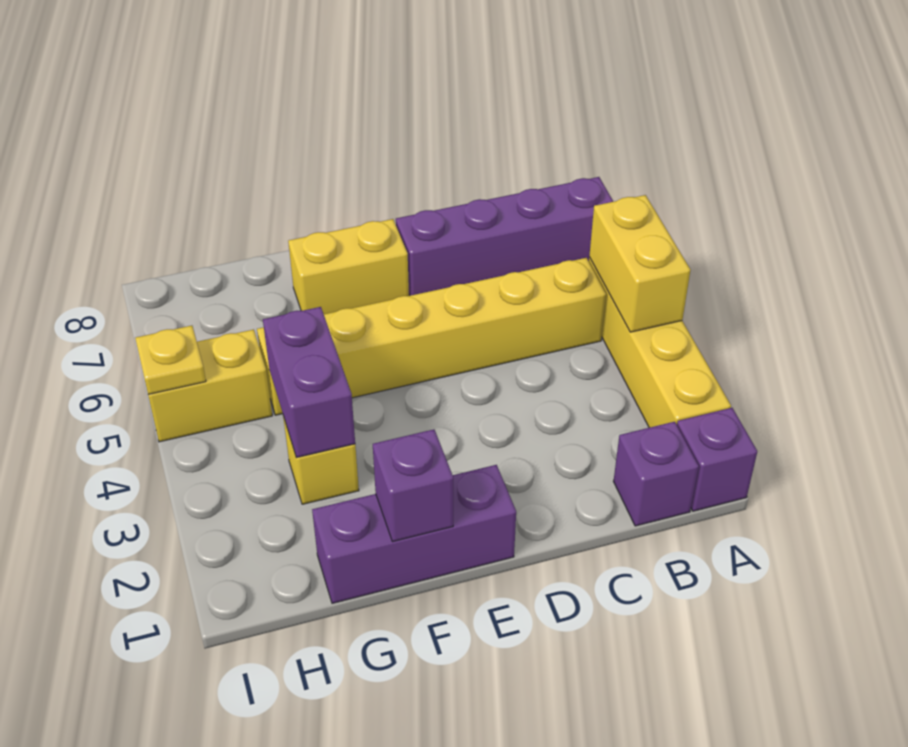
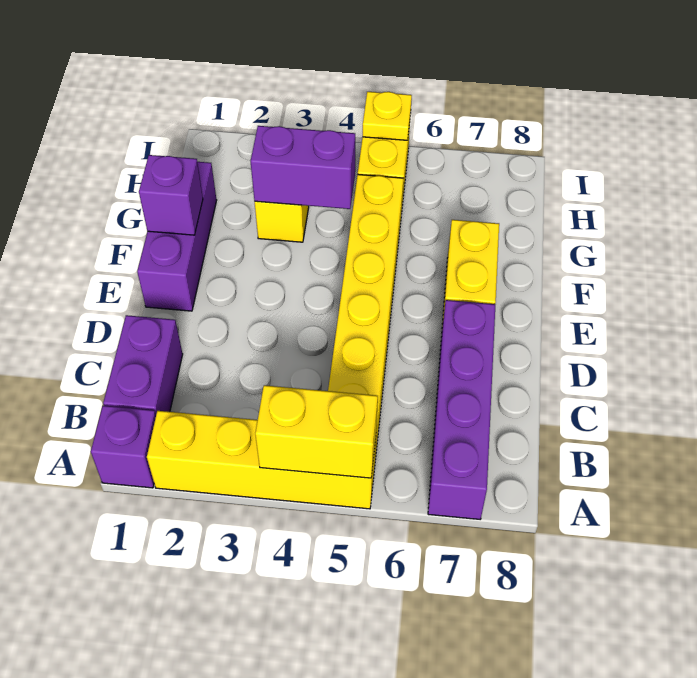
purple 1x1 brick [613,422,699,526] -> purple 1x2 brick [103,315,183,414]

